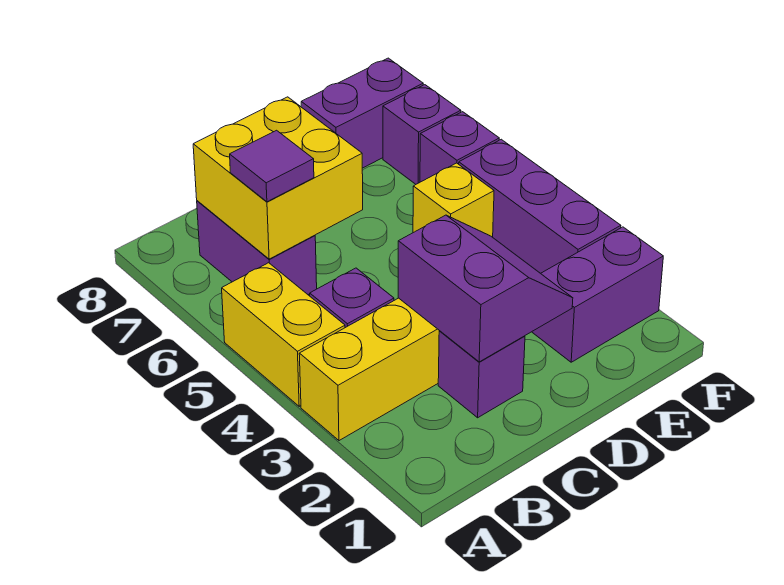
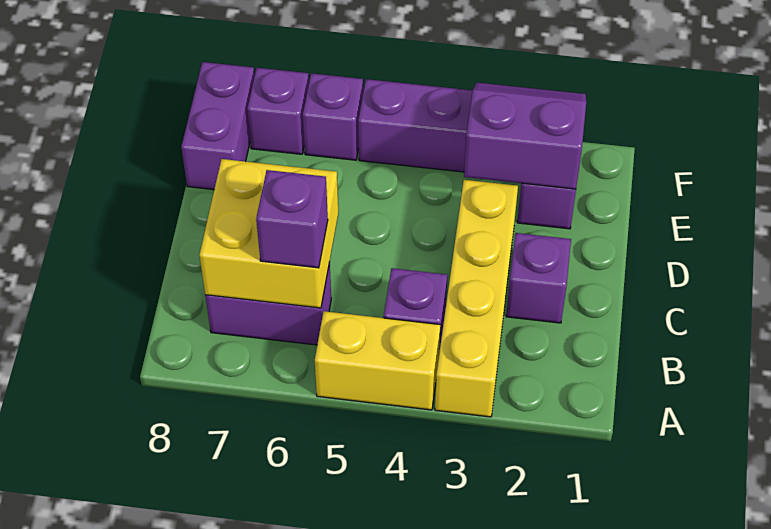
purple 1x1 tile [230,130,314,202] -> purple 1x1 brick [256,170,328,268]
purple 2x2 slope [398,215,573,362] -> purple 2x2 slope moved to [464,83,586,189]
yellow 1x1 brick [413,163,494,237] -> none

